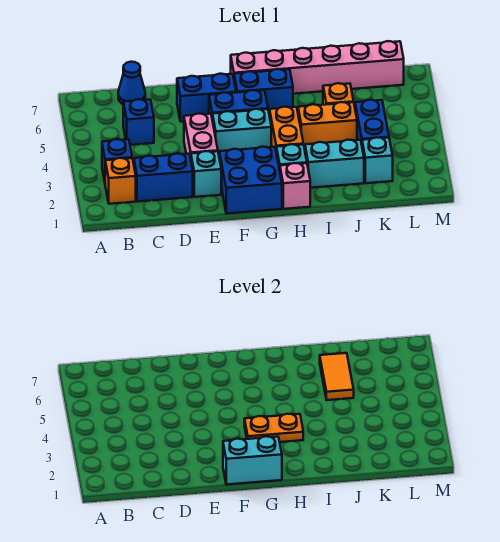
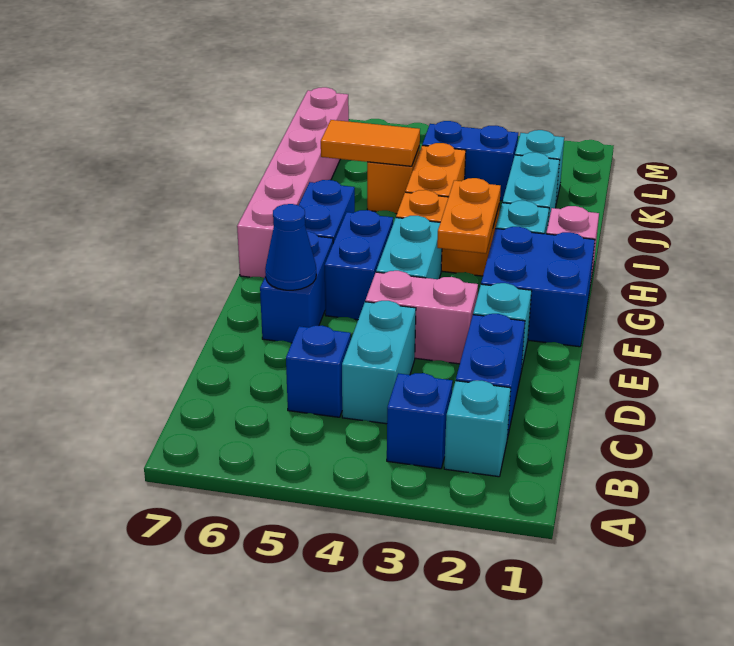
orange 1x1 brick [105,158,136,204] -> cyan 1x1 brick [444,381,511,477]
blue 1x1 cone [118,62,145,104] -> blue 1x1 cone moved to [265,204,316,290]
cyan 1x2 brick [223,436,282,485] -> cyan 1x2 brick moved to [342,301,416,424]

